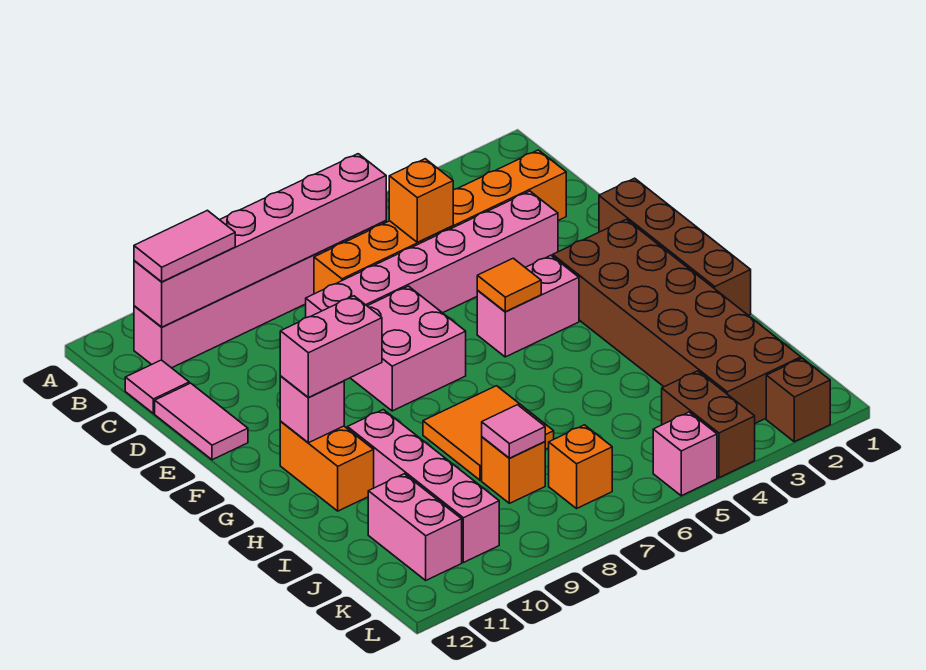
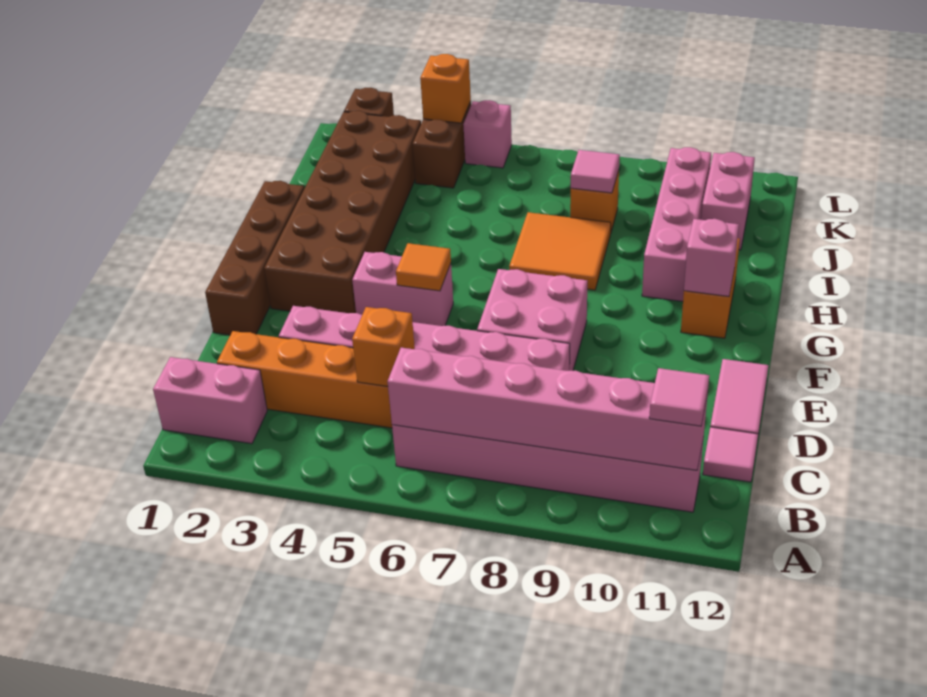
pink 1x2 tile [134,210,235,282] -> pink 1x1 tile [649,368,709,426]
pink 1x2 brick [280,296,382,397] -> pink 1x2 brick moved to [153,357,267,444]
orange 1x1 brick [549,425,612,508] -> orange 1x1 brick moved to [420,54,471,123]

